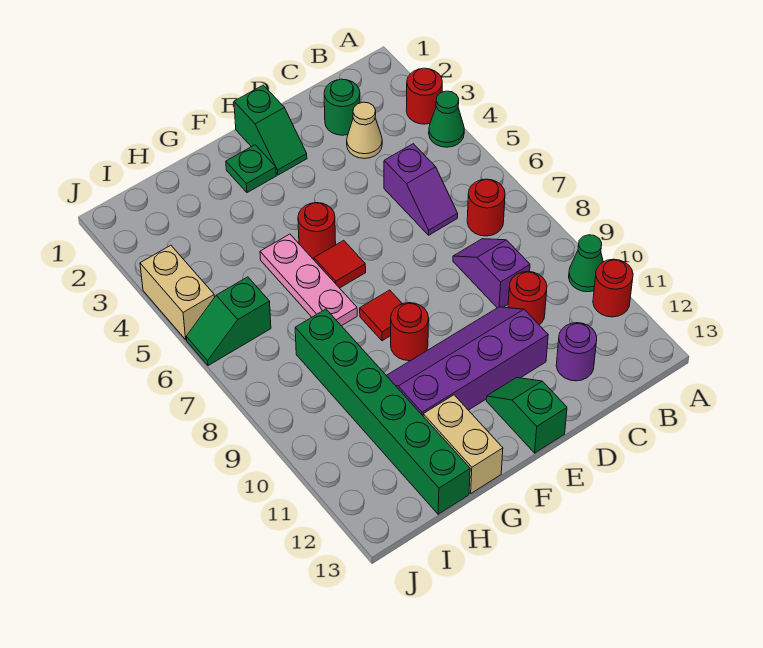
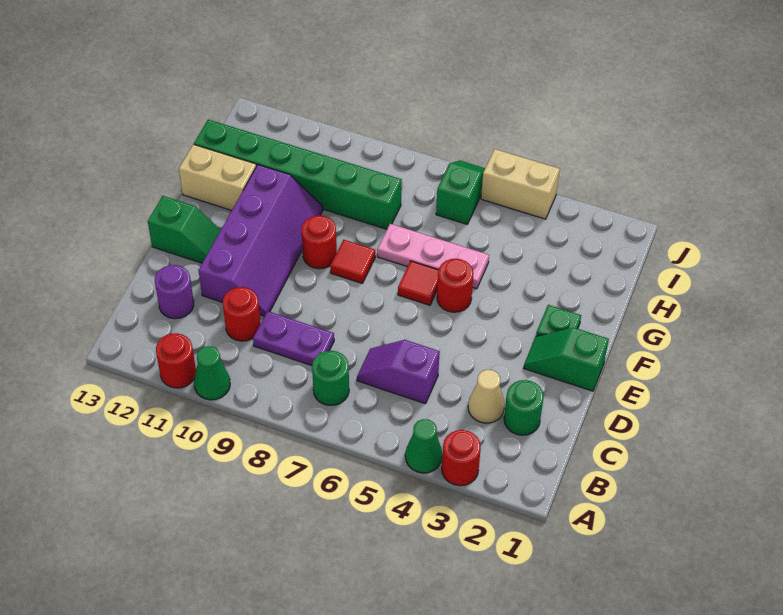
red 1x1 round brick [467,179,505,236] -> green 1x1 round brick [312,351,349,405]
purple 1x2 slope [453,239,530,308] -> purple 1x2 plate [253,311,334,366]

